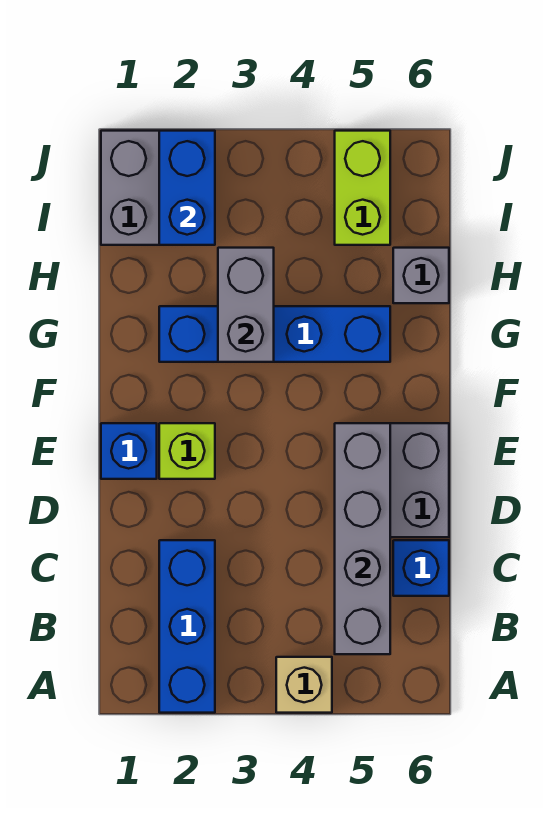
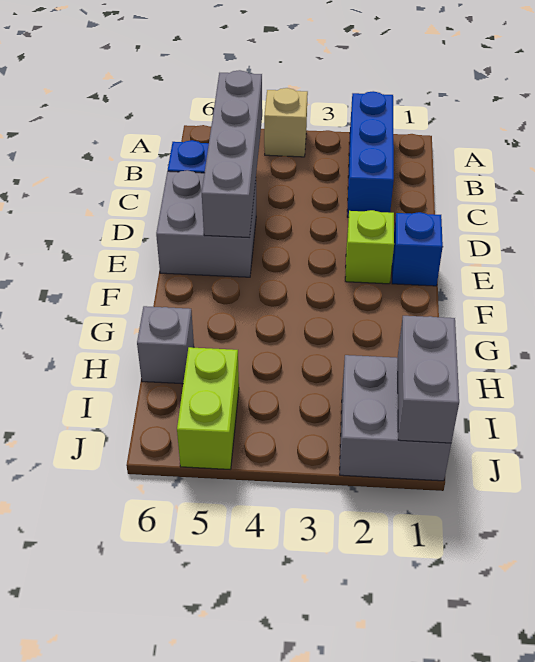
blue 1x4 brick [159,306,390,362] -> none
grey 1x2 brick [218,248,274,362] -> grey 1x2 brick moved to [398,316,459,443]
blue 1x2 brick [159,131,215,245] -> none

